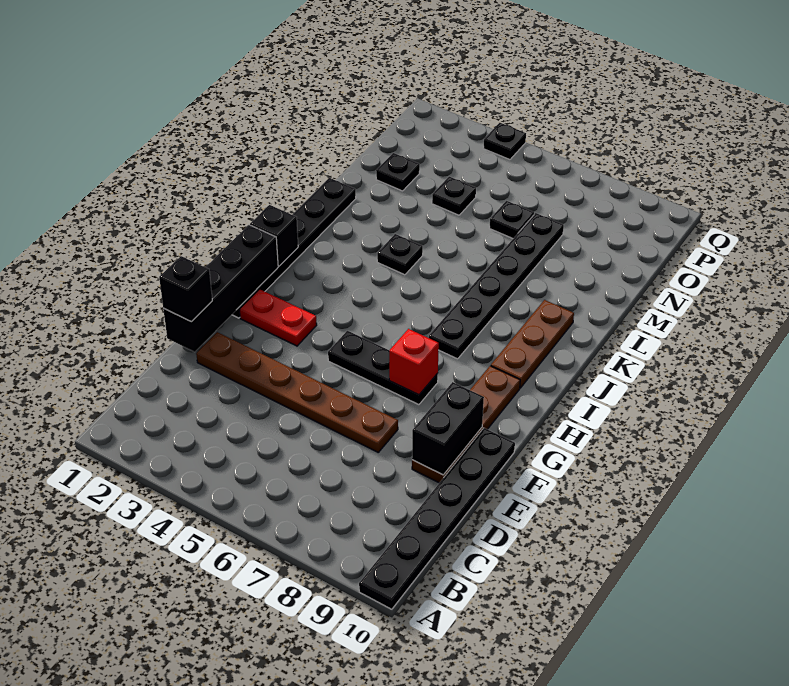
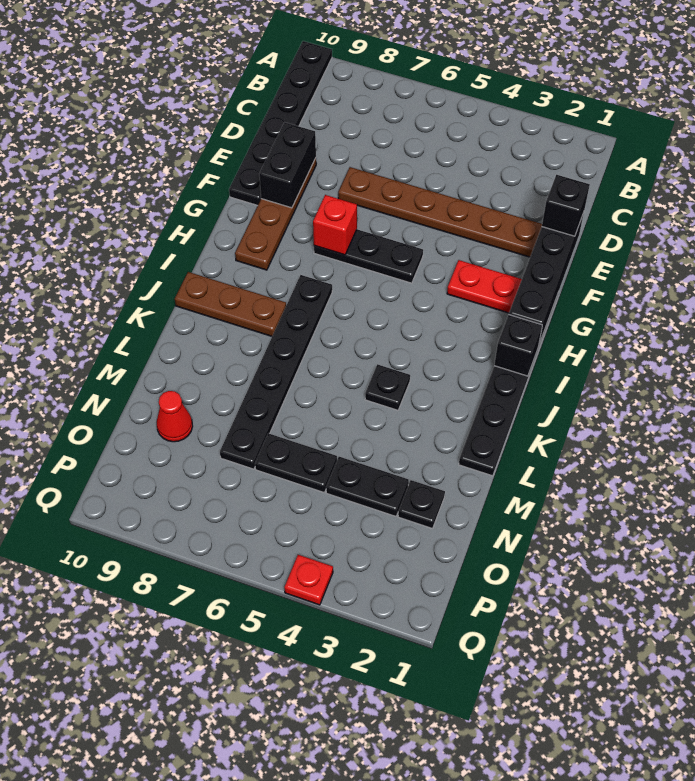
brown 1x3 plate [491,300,574,388] -> brown 1x3 plate turned to [175,272,286,336]
black 1x1 plate [432,177,476,215] -> black 1x2 plate [326,457,409,516]
black 1x1 plate [490,201,534,238] -> black 1x2 plate [255,433,337,493]
none -> red 1x1 cone [157,391,193,442]
black 1x1 plate [483,123,526,160] -> red 1x1 plate [284,555,333,605]

